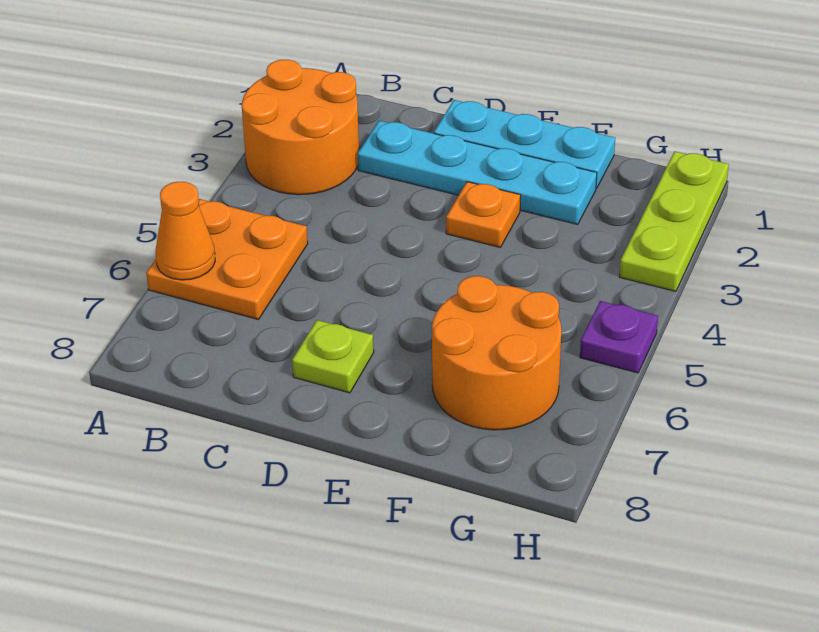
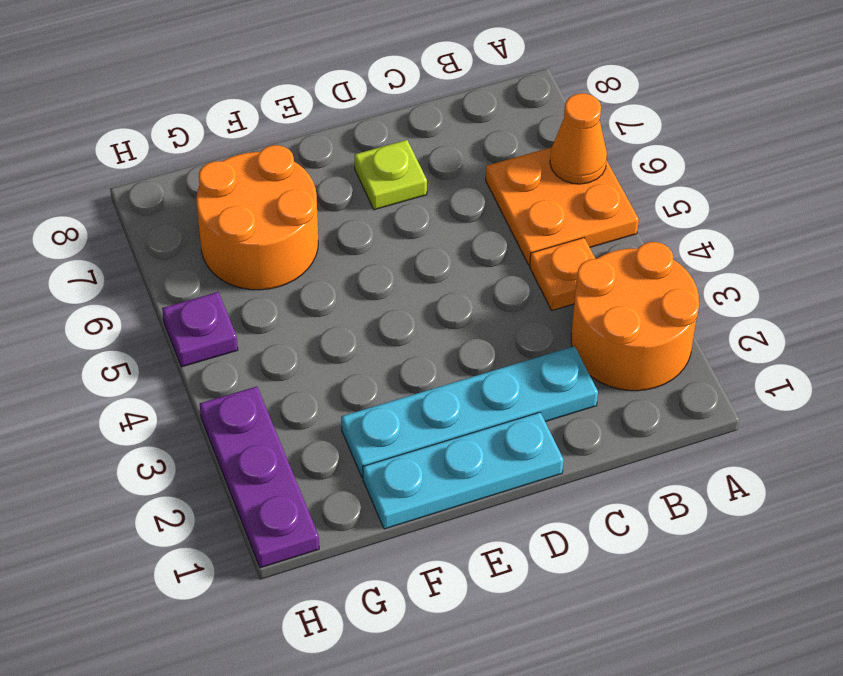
orange 1x1 plate [446,182,521,247] -> orange 1x1 plate moved to [530,238,595,310]
lime 1x3 plate [620,151,729,291] -> purple 1x3 plate [200,386,319,568]

